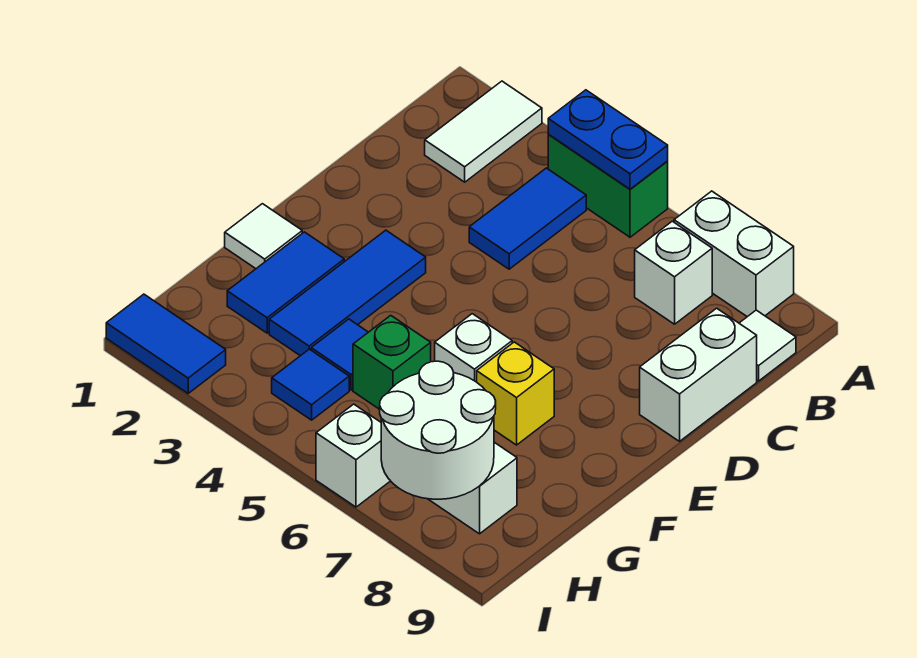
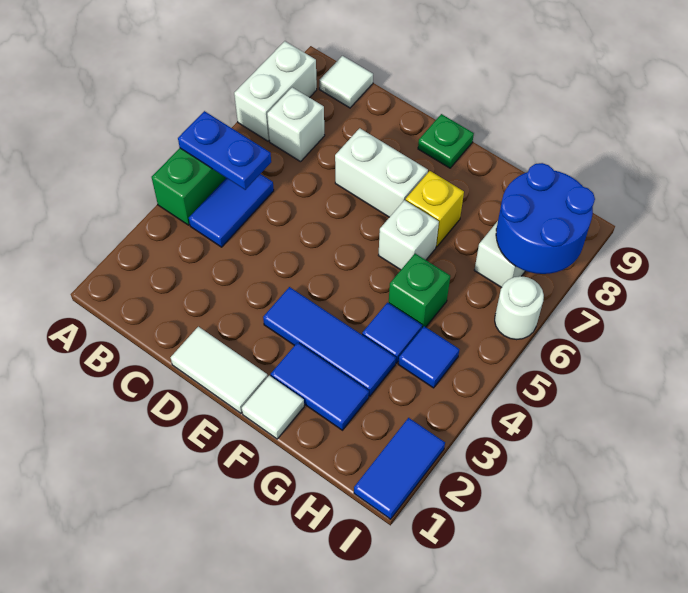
white 1x2 tile [425,81,542,182] -> white 1x2 tile moved to [171,327,268,413]
blue 1x2 plate [548,90,668,189] -> blue 1x2 plate turned to [178,111,271,190]
blue 1x2 tile [469,168,586,269] -> blue 1x2 tile turned to [189,174,274,247]
white 1x2 brick [640,308,757,441] -> white 1x2 brick moved to [335,128,428,217]
none -> green 1x1 plate [418,114,474,168]
white 2x2 round brick [380,361,496,499] -> blue 2x2 round brick [496,163,595,274]
white 1x1 brick [316,404,390,507] -> white 1x1 round brick [495,276,544,340]

